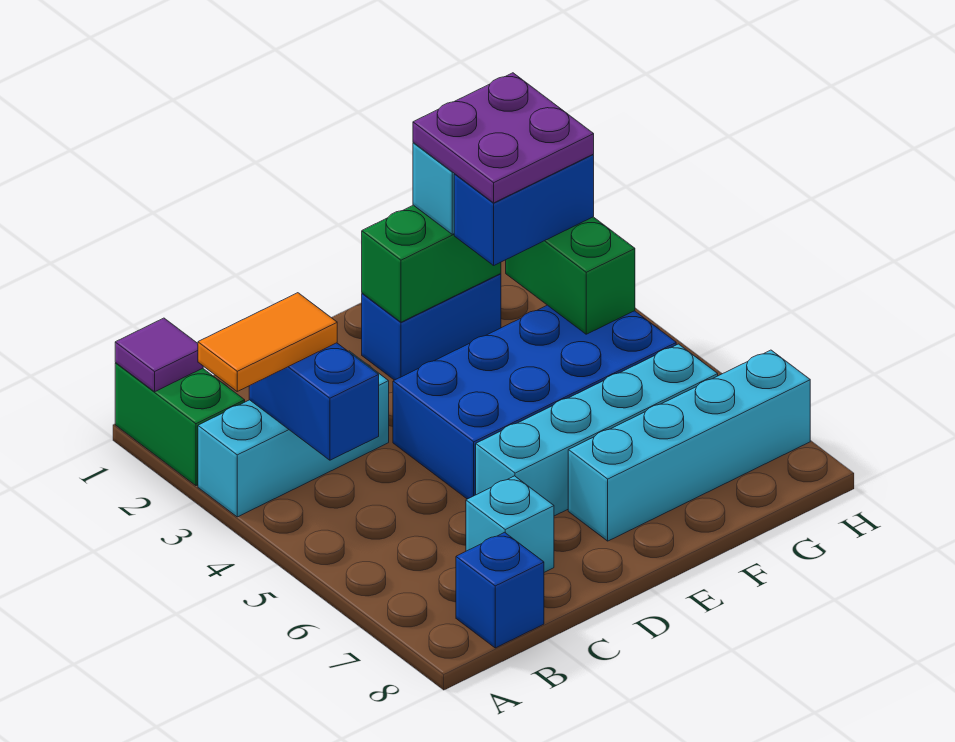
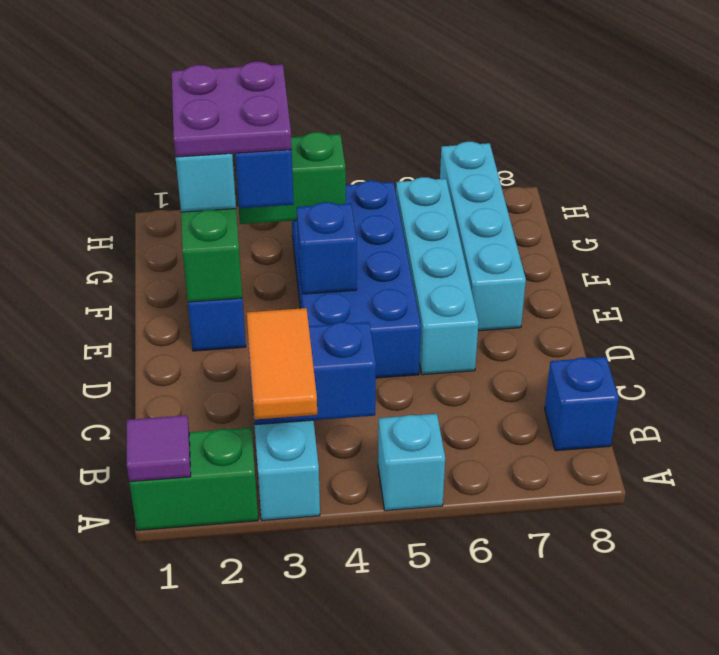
cyan 1x1 brick [466,476,554,572] -> cyan 1x1 brick moved to [378,414,445,511]
none -> blue 1x1 brick [297,202,357,294]

